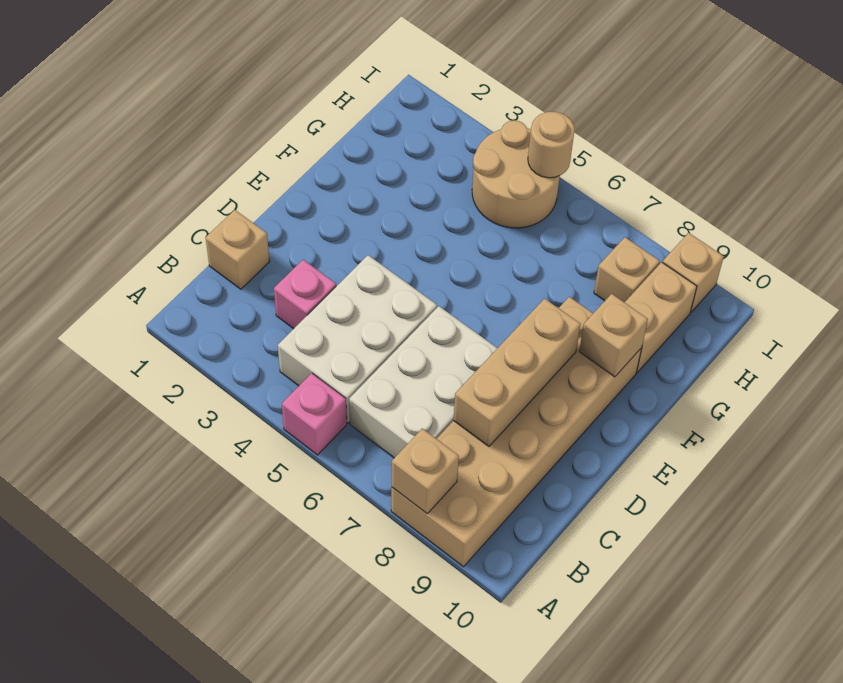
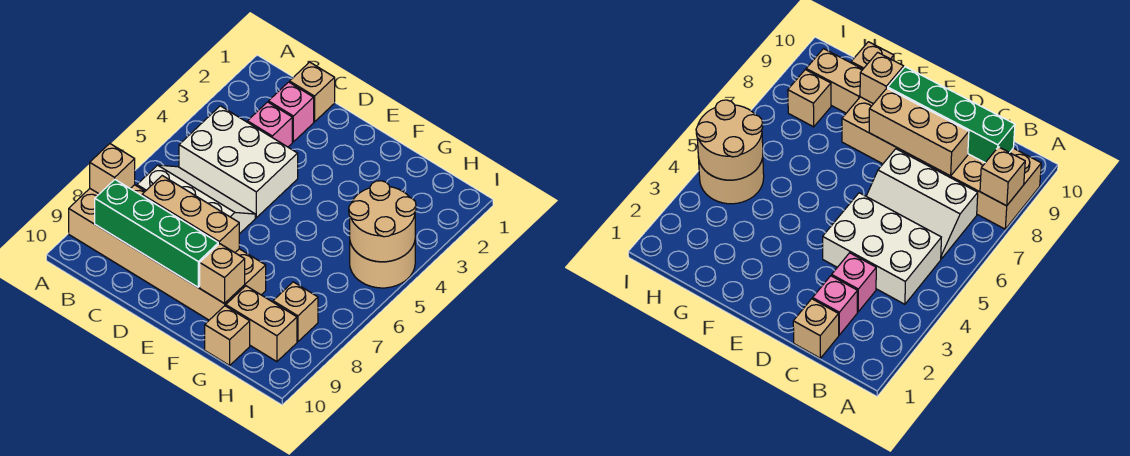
pink 1x1 brick [282,373,347,455] -> pink 1x1 brick moved to [269,82,314,142]
white 2x3 brick [349,306,497,458] -> white 2x3 slope [137,165,255,234]
none -> green 1x4 brick [95,180,218,287]
tan 1x1 round brick [528,112,574,178] -> tan 2x2 round brick [349,181,416,262]
tan 1x1 brick [662,233,724,312] -> tan 1x1 brick moved to [205,306,250,365]

